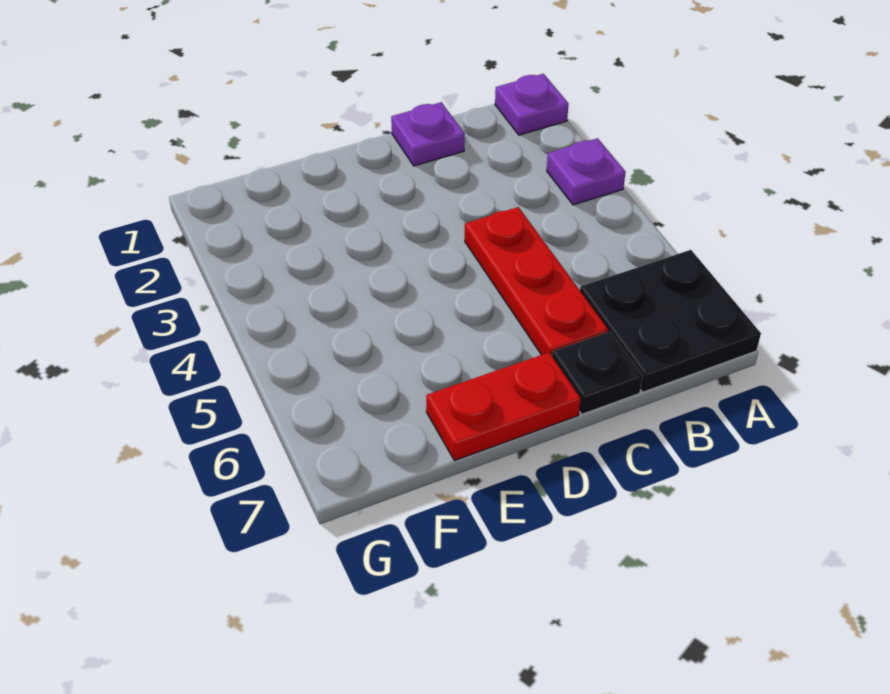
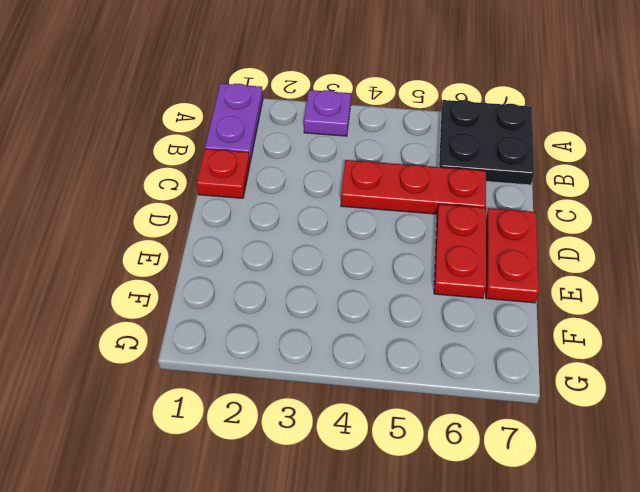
purple 1x1 plate [495,74,569,135] -> purple 1x2 plate [205,84,263,162]
purple 1x1 plate [391,102,465,166] -> red 1x1 plate [197,149,250,198]
black 1x1 plate [552,331,642,414] -> none
none -> red 1x2 plate [434,204,486,298]

